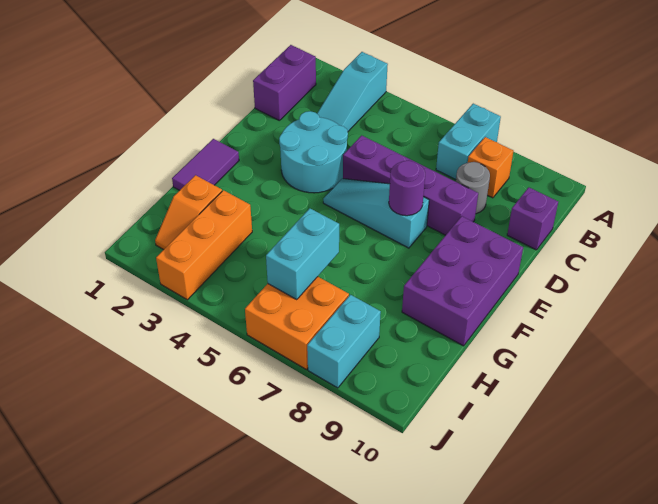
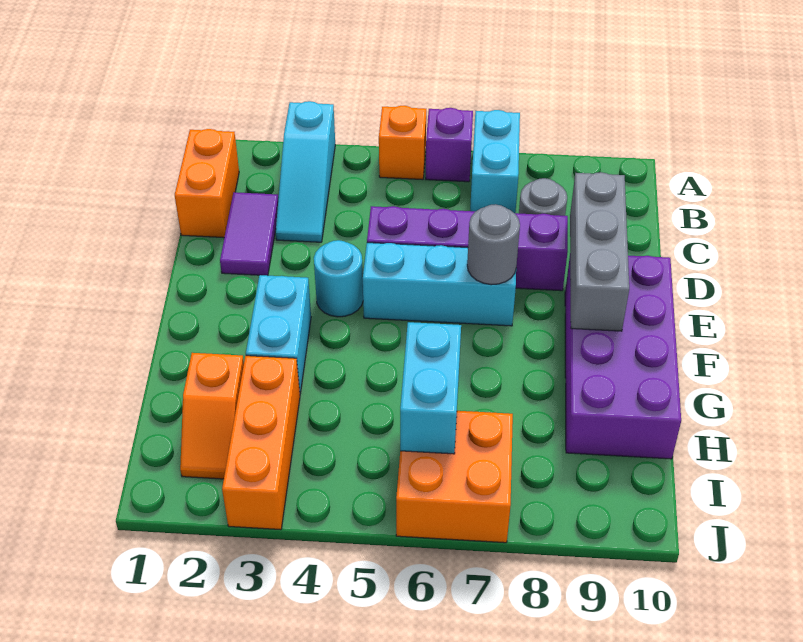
purple 1x2 brick [253,45,316,121] -> orange 1x2 brick [175,129,239,238]
orange 1x1 brick [468,137,514,198] -> orange 1x1 brick moved to [379,106,426,180]
purple 1x1 brick [507,187,558,250] -> purple 1x1 brick moved to [426,108,473,182]
cyan 2x2 round brick [279,111,348,193] -> cyan 1x1 round brick [314,240,363,317]
none -> grey 1x3 brick [570,172,629,331]
cyan 1x3 slope [323,178,429,248] -> cyan 1x3 brick [363,243,516,326]
purple 1x1 round brick [389,160,425,216] -> grey 1x1 round brick [467,204,520,285]
purple 2x3 brick [402,216,523,346] -> purple 2x4 brick [565,255,681,459]
purple 1x2 tile [172,139,239,190] -> purple 1x2 tile moved to [220,192,279,276]
cyan 1x2 brick [307,295,381,388] -> cyan 1x2 brick moved to [246,275,311,394]

